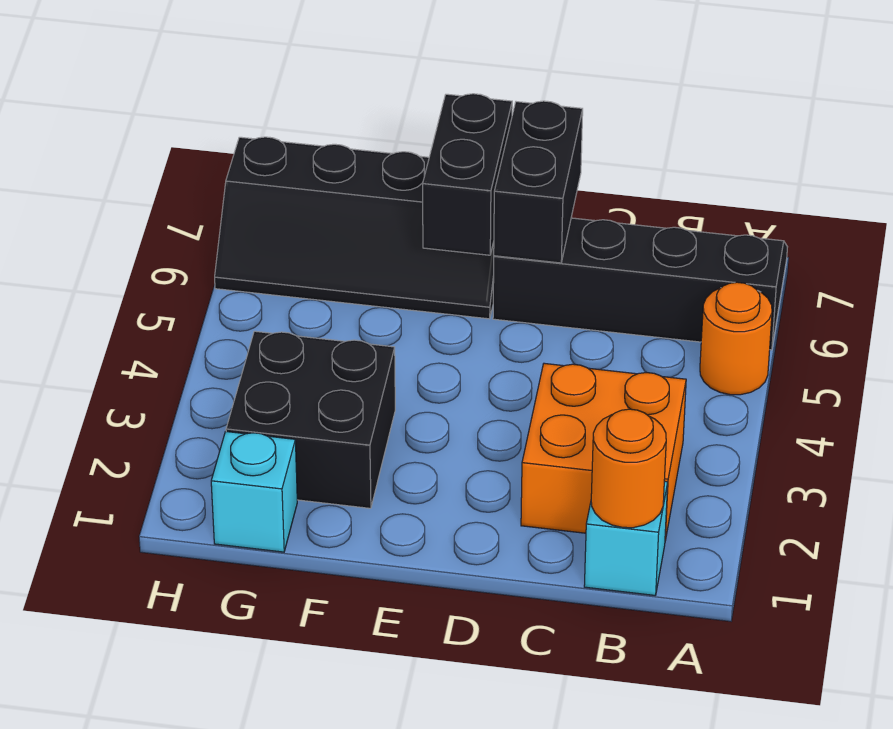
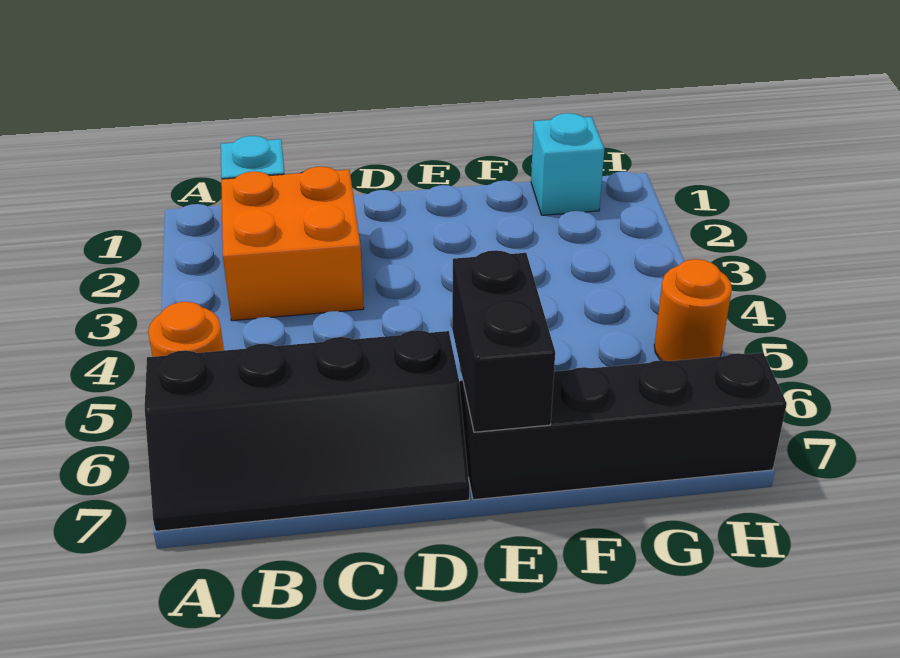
orange 1x1 round brick [591,409,666,528] -> orange 1x1 round brick moved to [654,259,732,361]
black 1x2 brick [494,101,583,263] -> none
black 2x2 brick [226,331,395,508] -> none

